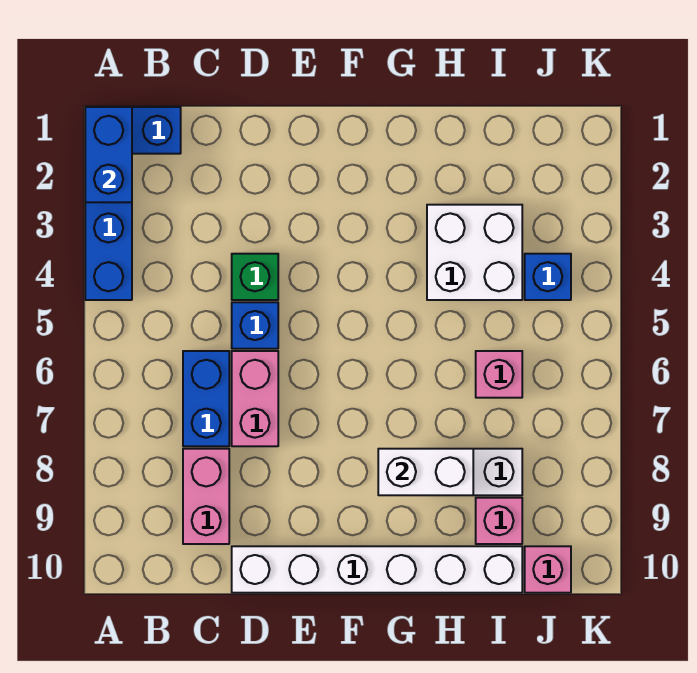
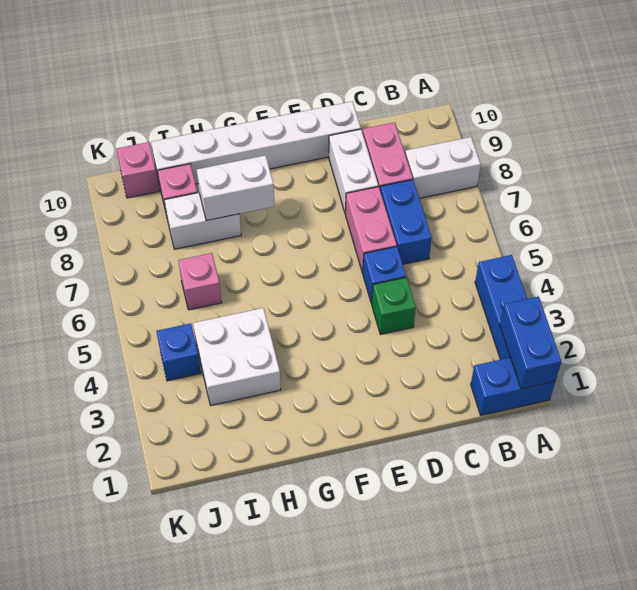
none -> white 1x2 brick [405,137,481,198]
none -> white 1x2 brick [329,129,378,214]

